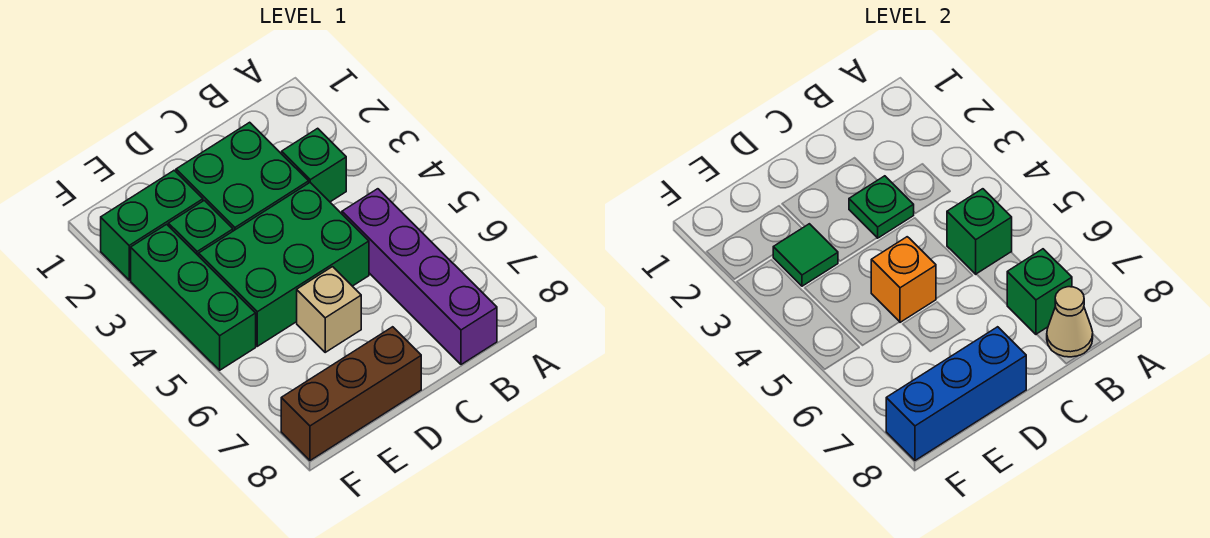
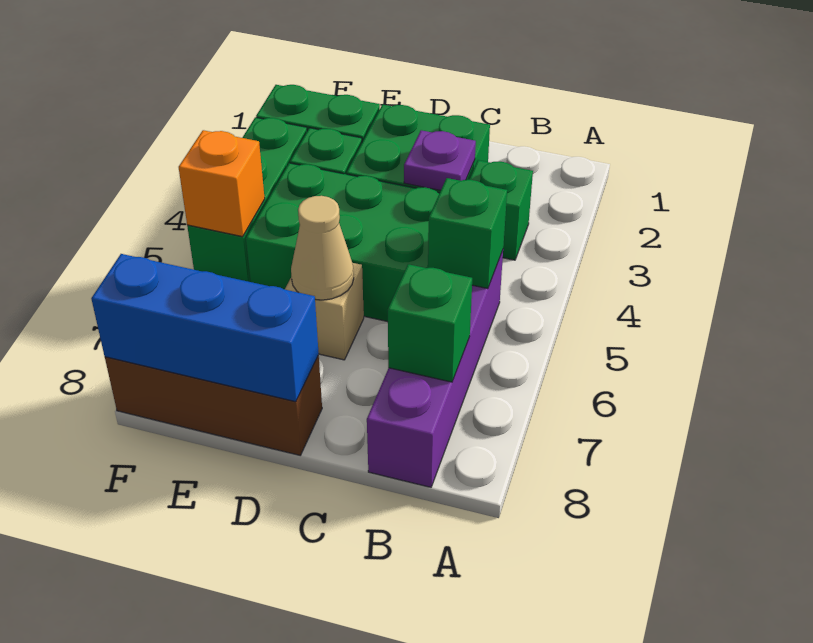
tan 1x1 cone [1047,287,1093,357] -> tan 1x1 cone moved to [291,196,354,300]
green 1x1 plate [849,176,914,238] -> purple 1x1 plate [404,130,476,190]
orange 1x1 brick [871,237,936,322] -> orange 1x1 brick moved to [179,130,265,237]
green 1x1 tile [773,224,838,286] -> none

